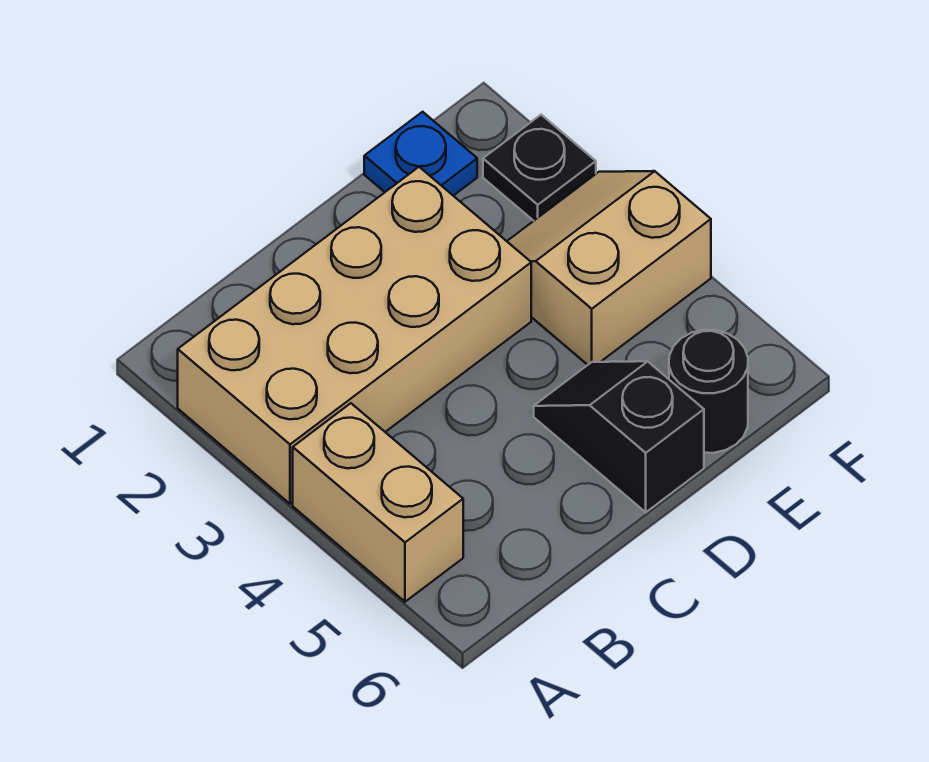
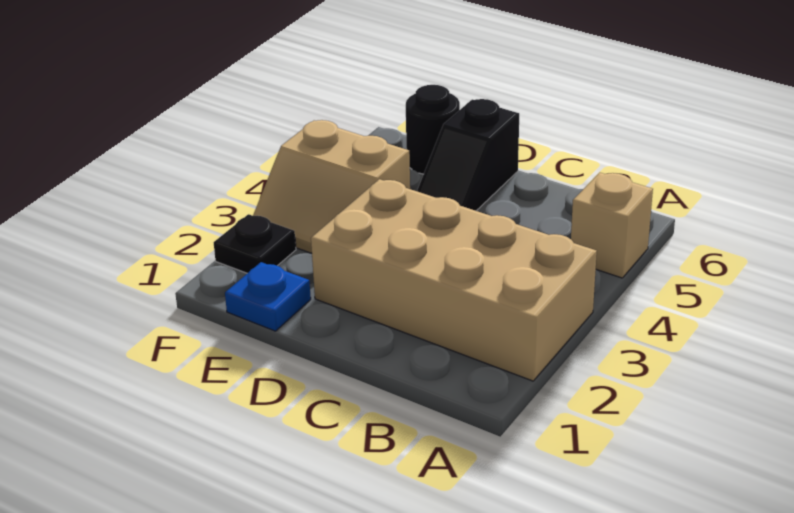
tan 1x2 brick [293,403,463,602] -> tan 1x1 brick [571,173,653,278]

